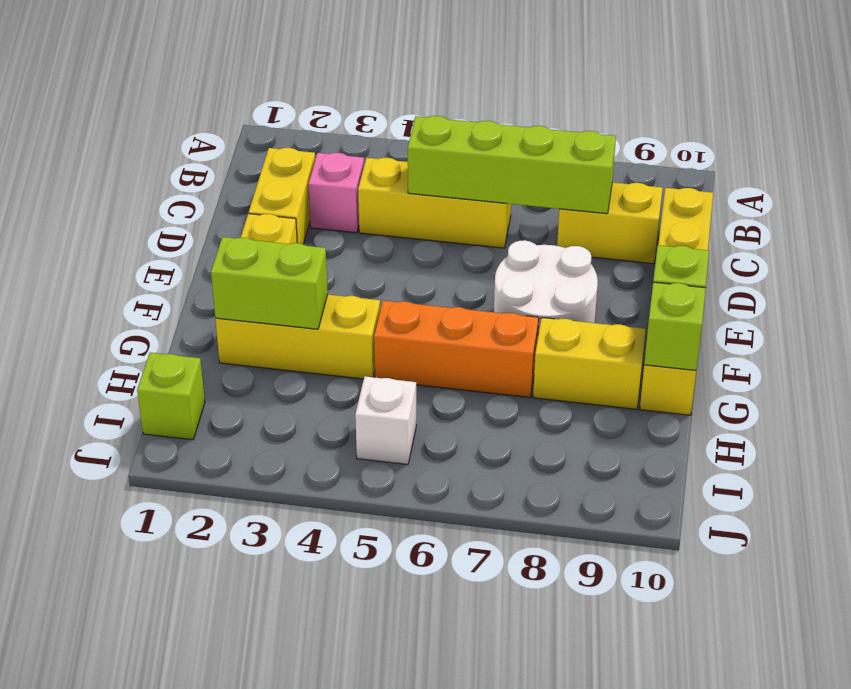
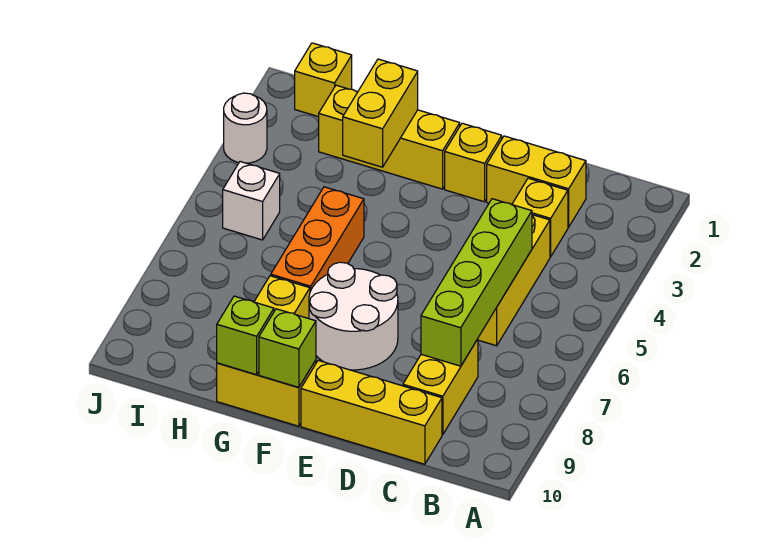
pink 1x1 brick [308,153,364,233] -> yellow 1x1 brick [512,178,568,257]
yellow 1x3 brick [215,295,380,379] -> yellow 1x3 brick turned to [319,85,460,189]
lime 1x2 brick [211,237,328,329] -> yellow 1x2 brick [343,59,418,167]
lime 1x1 brick [137,353,205,440] -> yellow 1x1 brick [295,43,352,117]
none -> white 1x1 round brick [224,93,267,163]

